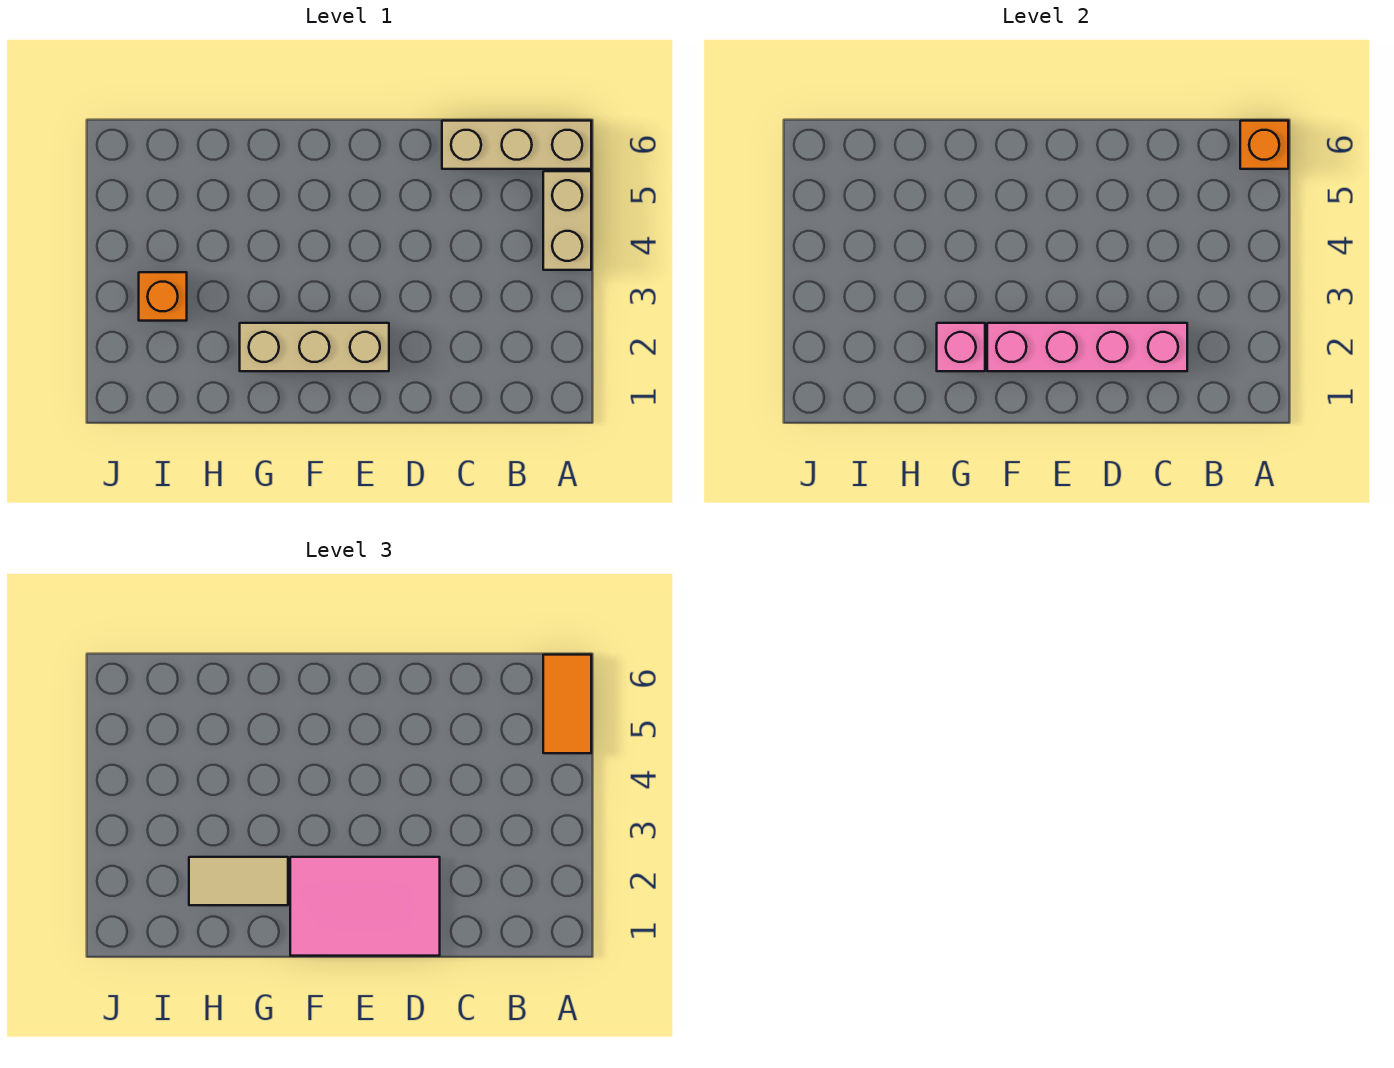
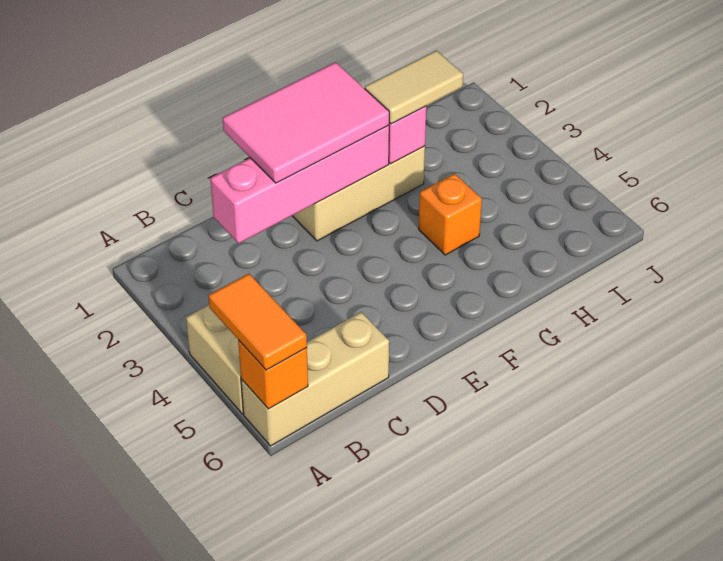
orange 1x1 brick [139,272,187,321] -> orange 1x1 brick moved to [419,173,482,255]

